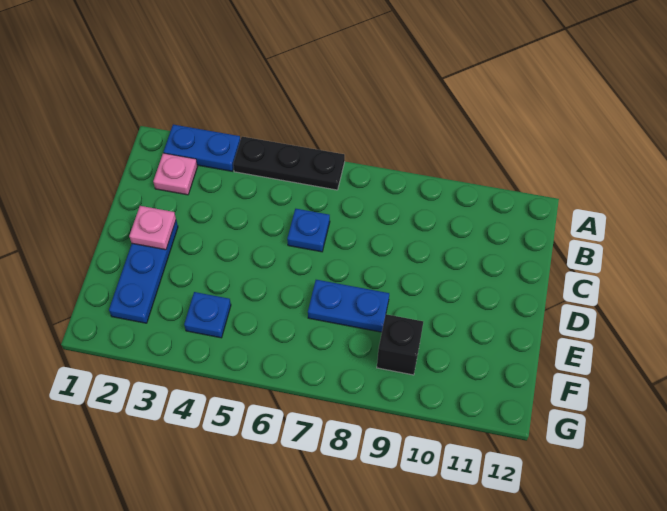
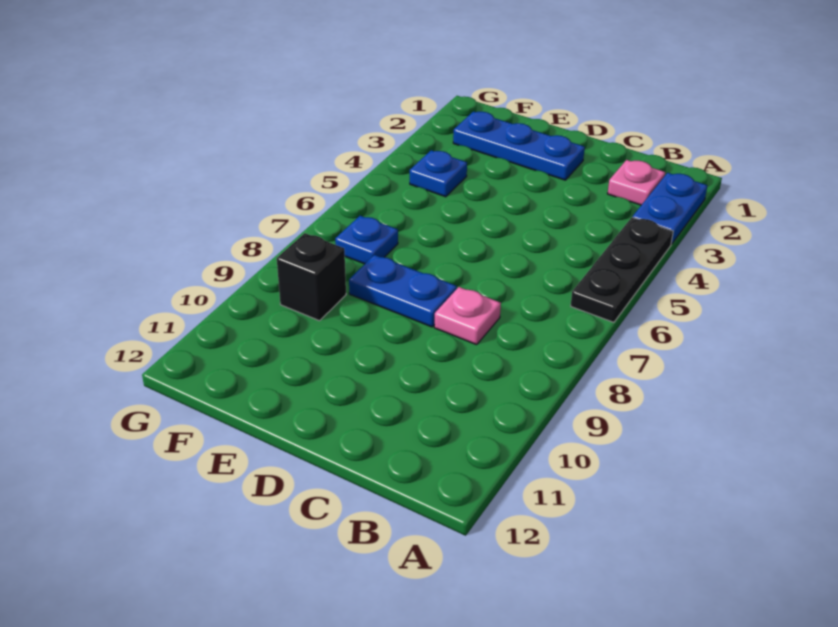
blue 1x1 plate [287,209,330,252] -> blue 1x1 plate moved to [335,216,398,264]
pink 1x1 plate [129,206,176,250] -> pink 1x1 plate moved to [434,287,501,345]
blue 1x2 plate [308,280,389,332] -> blue 1x2 plate turned to [349,255,457,327]

